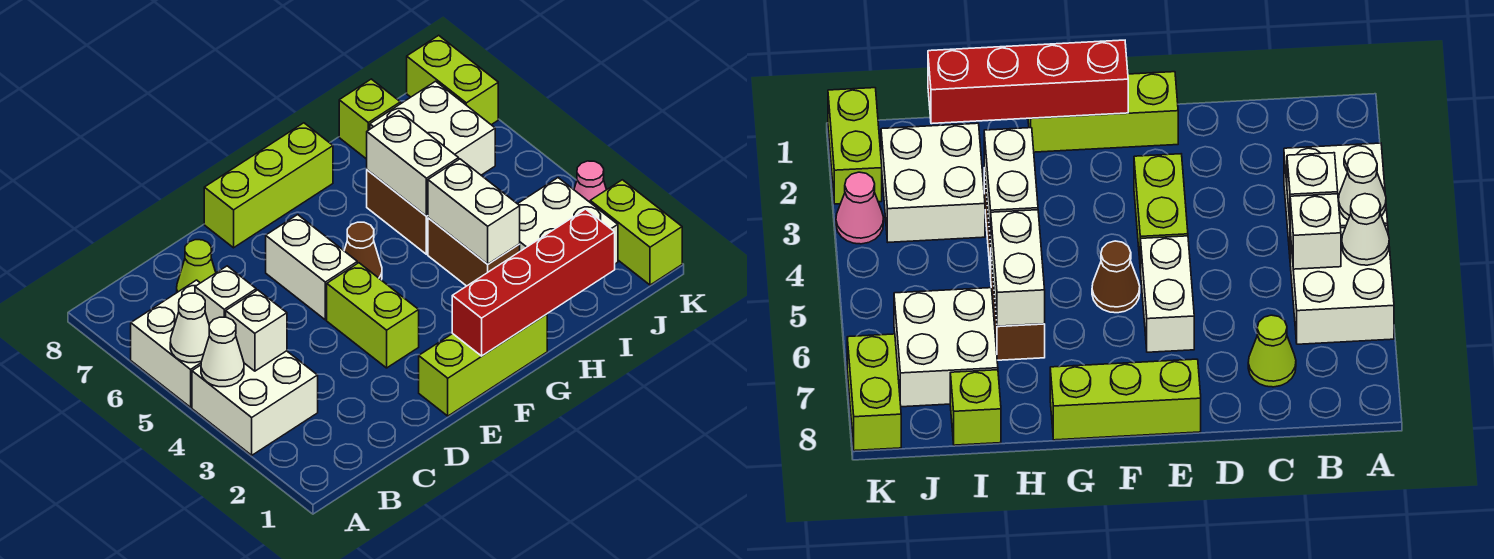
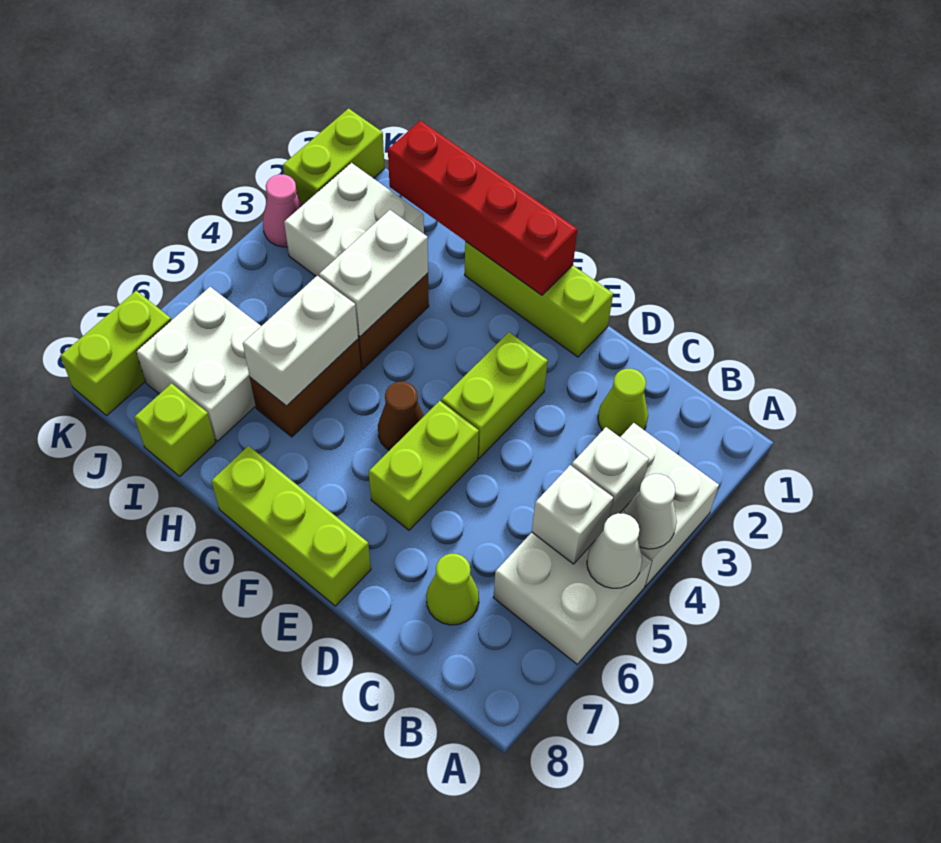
none -> lime 1x1 cone [598,369,648,437]
white 1x2 brick [266,215,357,320] -> lime 1x2 brick [369,401,479,530]

